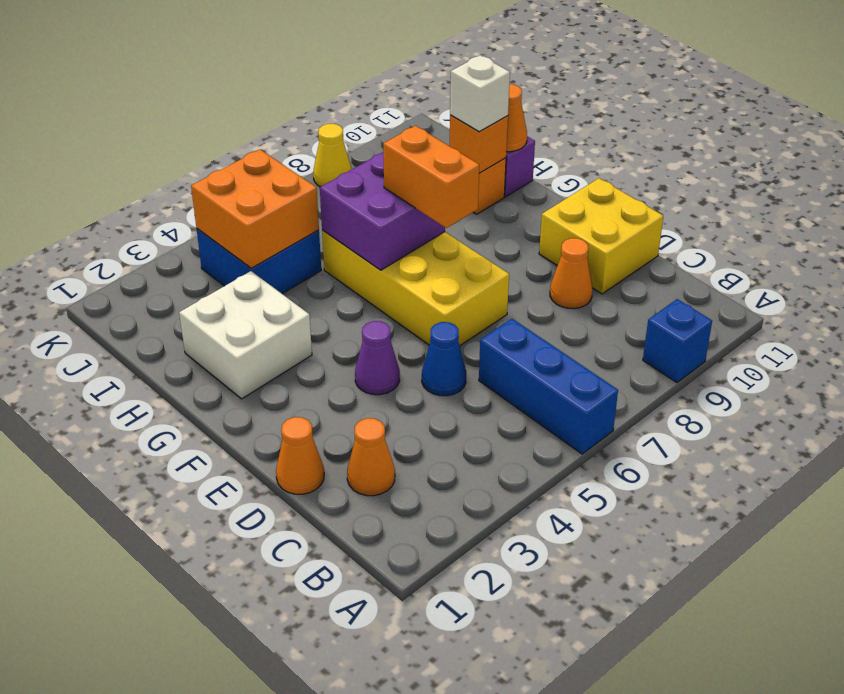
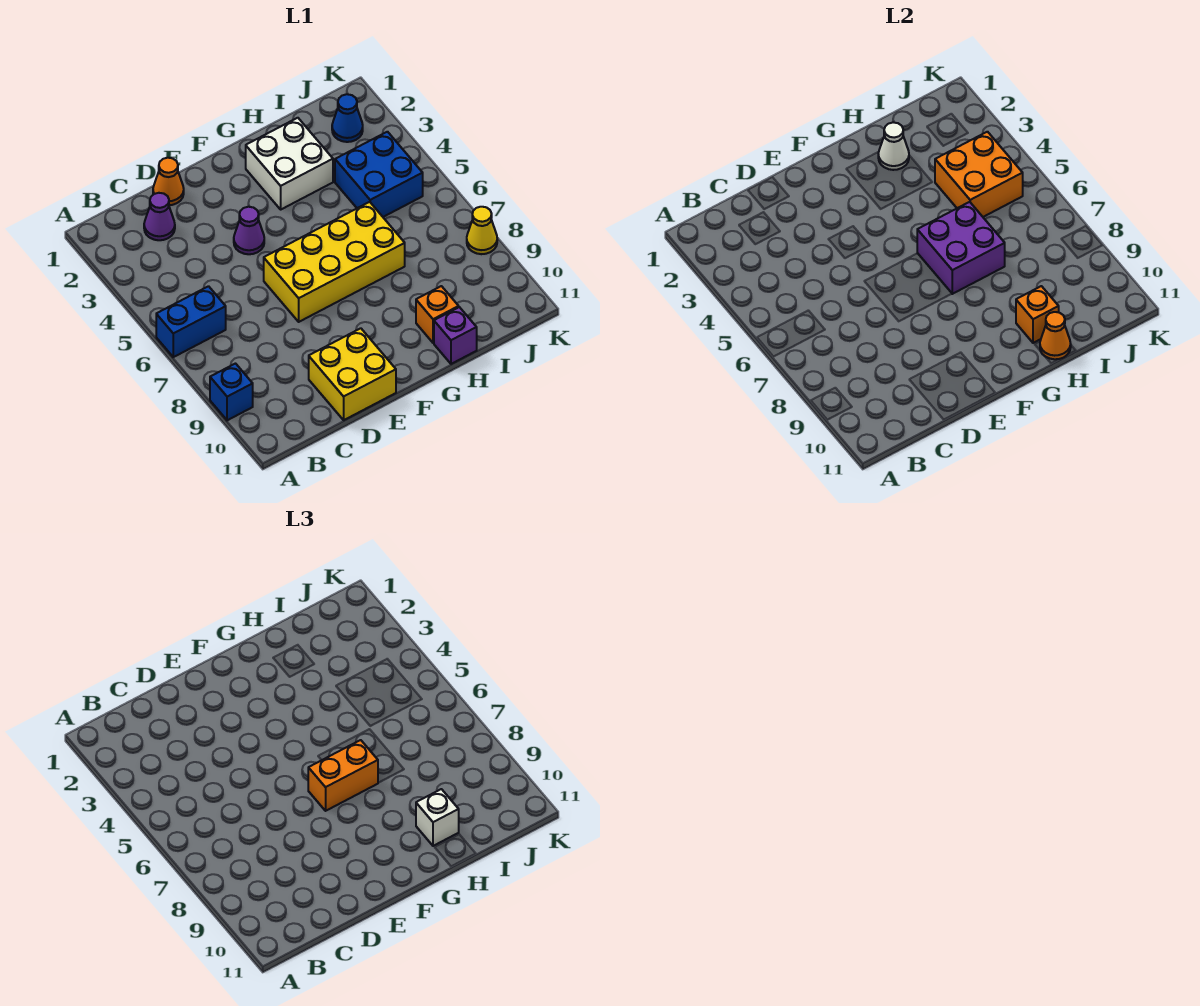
blue 1x3 brick [479,319,618,454] -> blue 1x2 brick [156,286,226,357]
orange 1x1 cone [347,418,395,496] -> purple 1x1 cone [144,193,175,240]
blue 1x1 cone [422,322,466,396] -> blue 1x1 cone moved to [332,94,363,142]
orange 1x1 cone [550,238,593,308] -> none
none -> white 1x1 cone [878,122,909,170]

